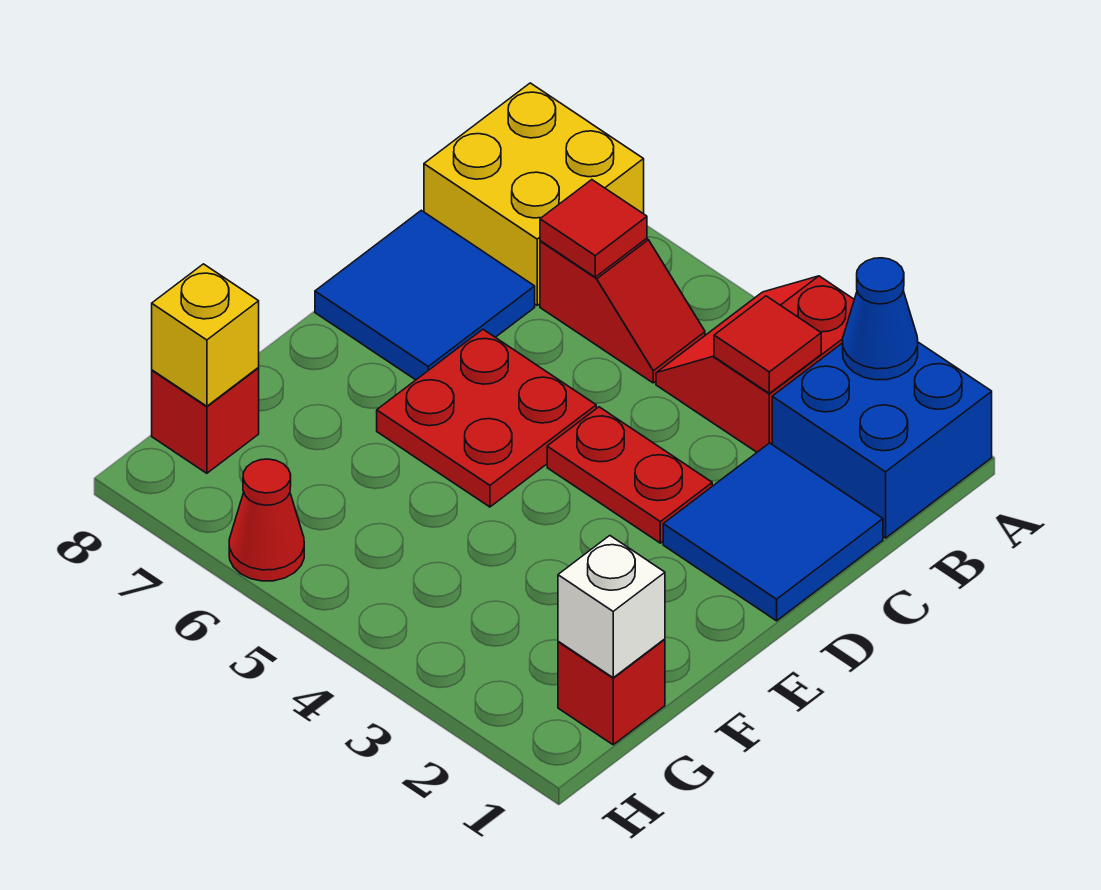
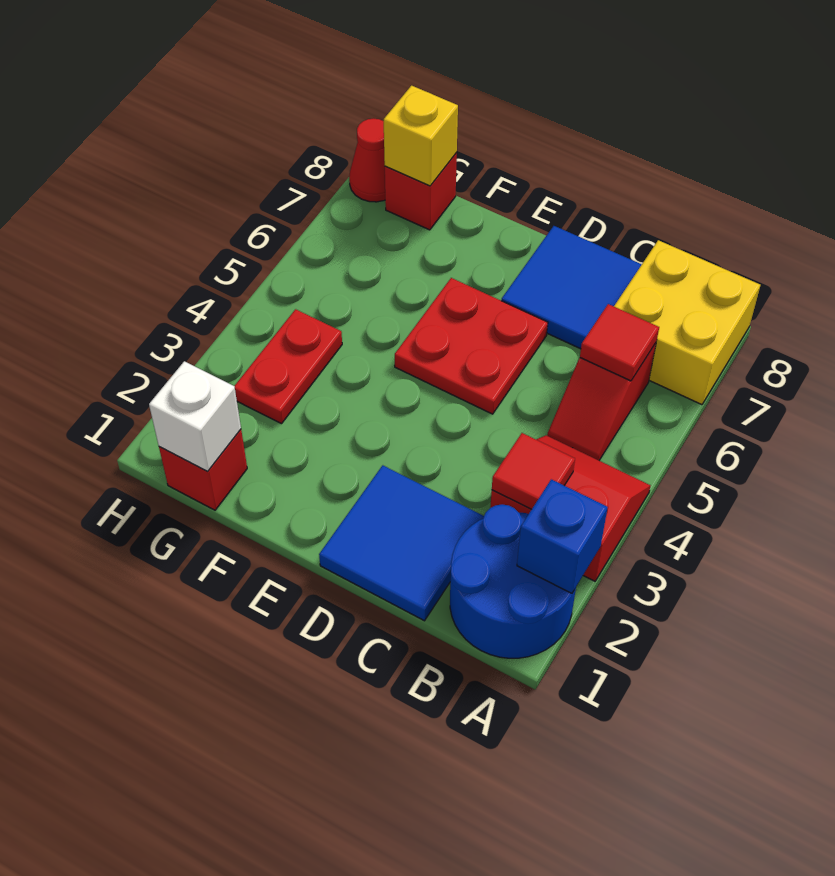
blue 2x2 brick [772,342,992,538] -> blue 2x2 round brick [450,504,576,658]
blue 1x1 cone [843,258,918,380] -> blue 1x1 brick [517,479,608,593]
red 1x2 plate [547,407,712,543] -> red 1x2 plate moved to [234,309,342,424]
red 1x1 cone [229,459,304,581] -> red 1x1 cone moved to [349,118,385,202]

